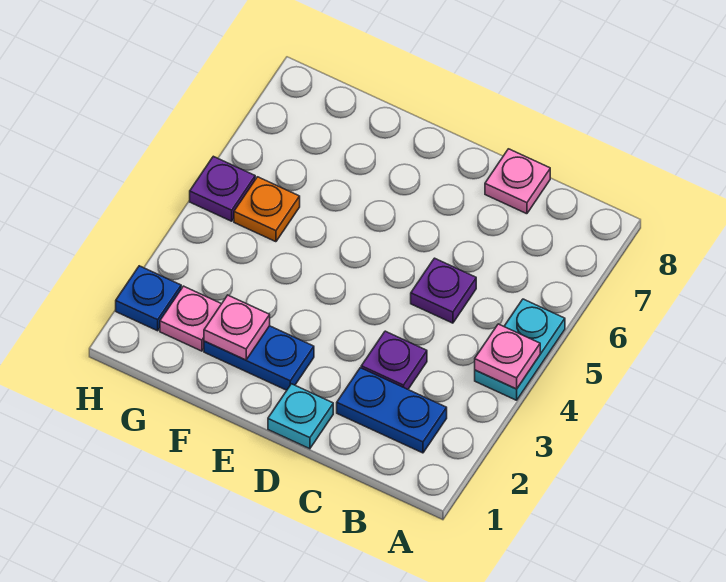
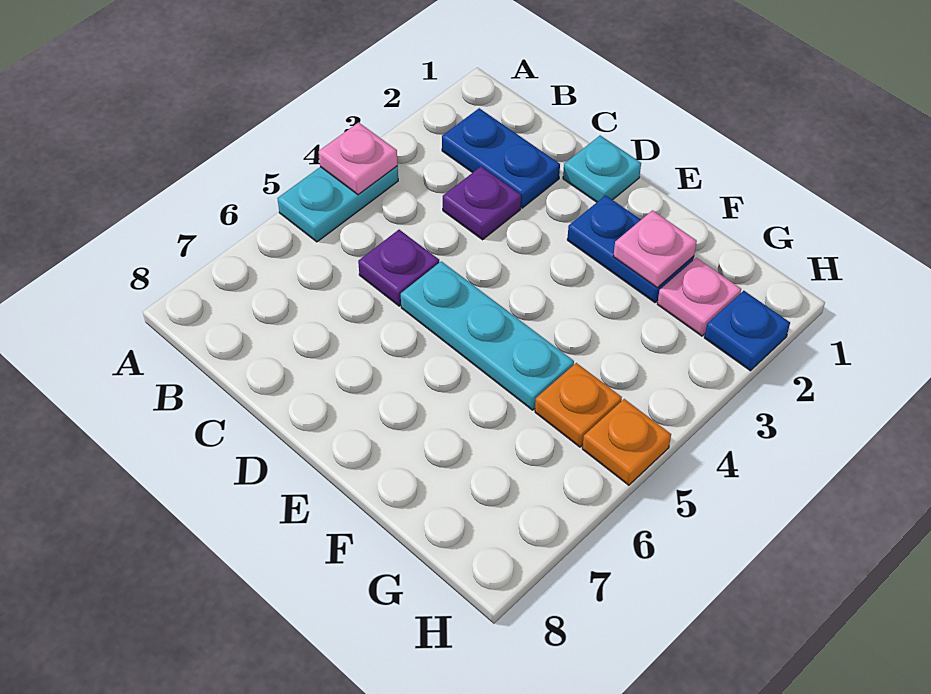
pink 1x1 plate [485,149,550,214] -> none
none -> cyan 1x3 plate [401,261,574,410]
purple 1x1 plate [190,156,255,221] -> orange 1x1 plate [582,399,671,485]

